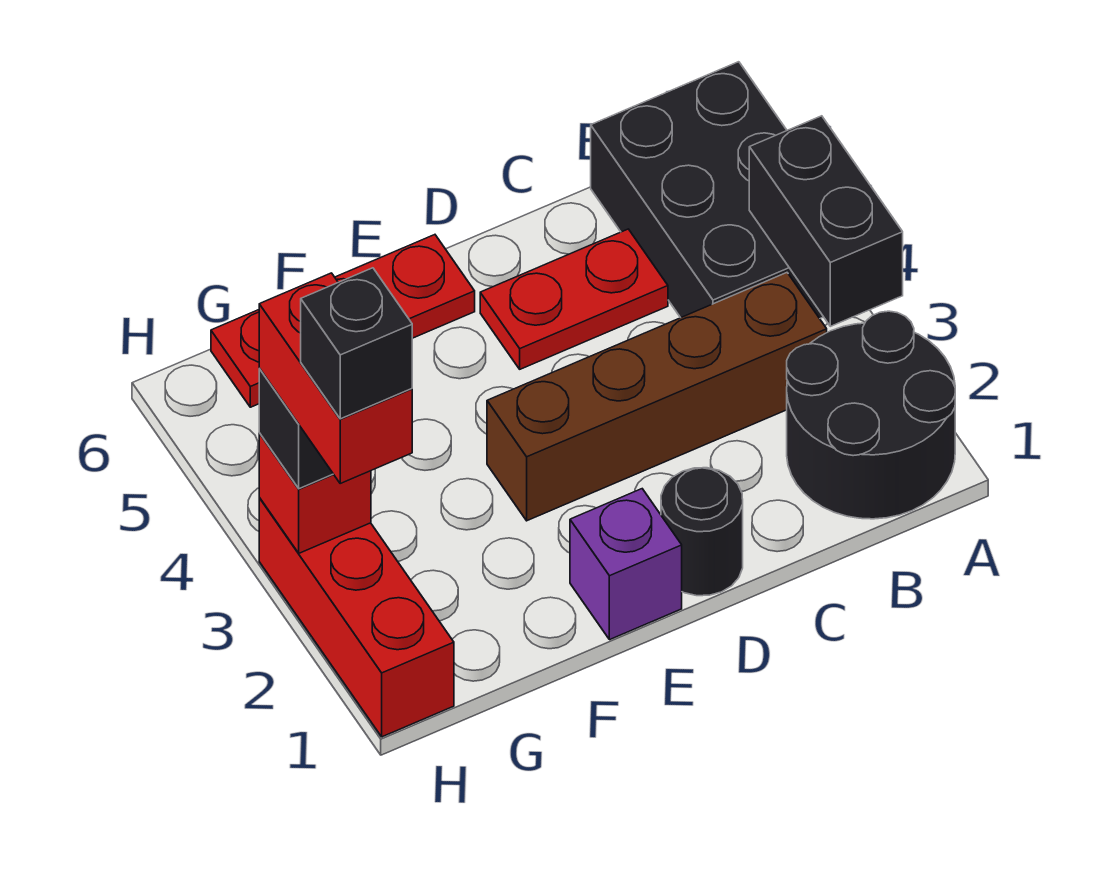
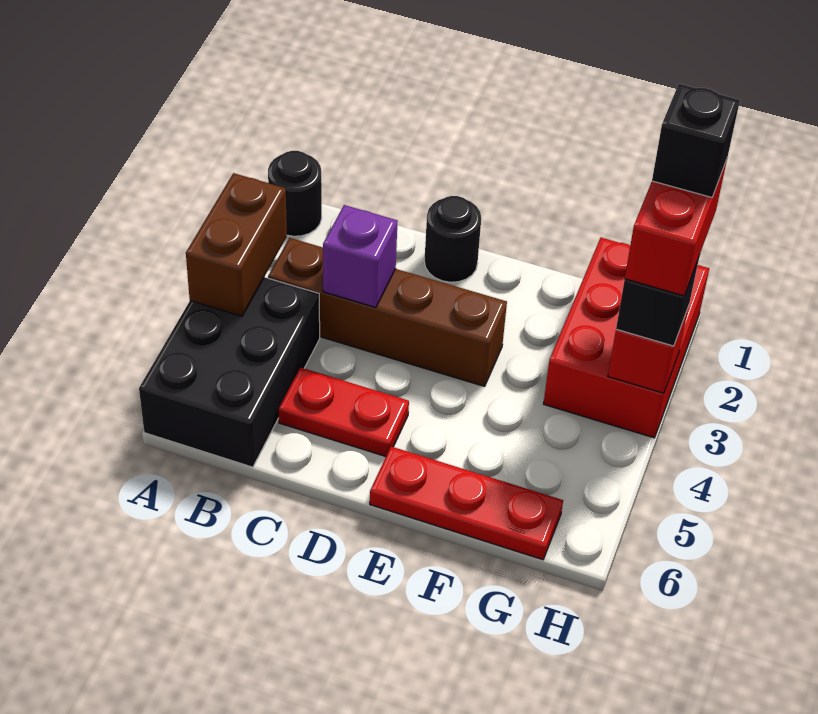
black 2x2 round brick [787,311,955,519] -> black 1x1 round brick [268,151,322,236]
black 1x2 brick [749,116,903,326] -> brown 1x2 brick [186,173,287,316]
purple 1x1 brick [570,489,682,640] -> purple 1x1 brick moved to [323,205,398,308]
red 1x3 brick [259,498,454,737] -> red 2x3 brick [544,238,709,438]

